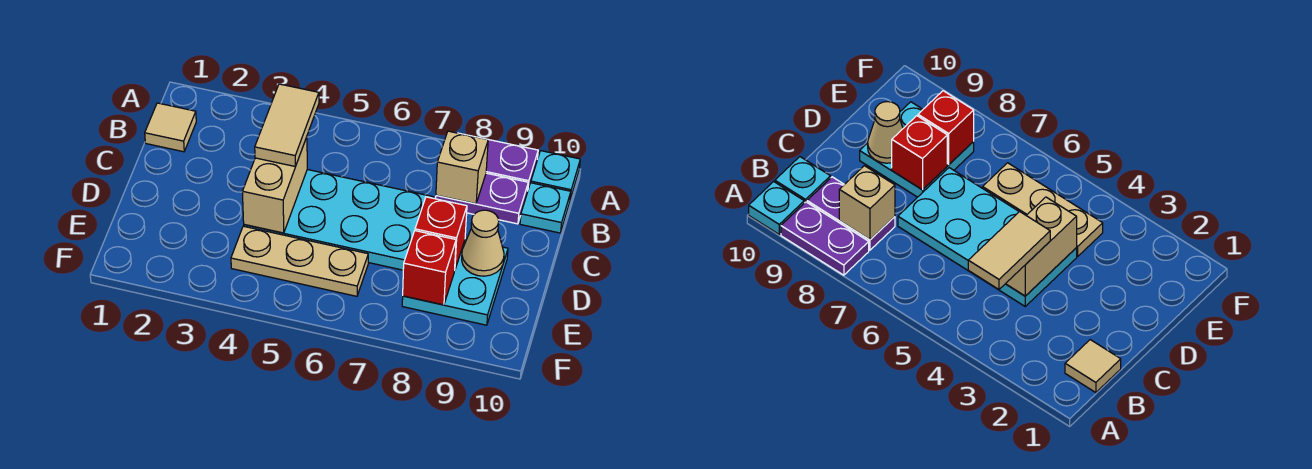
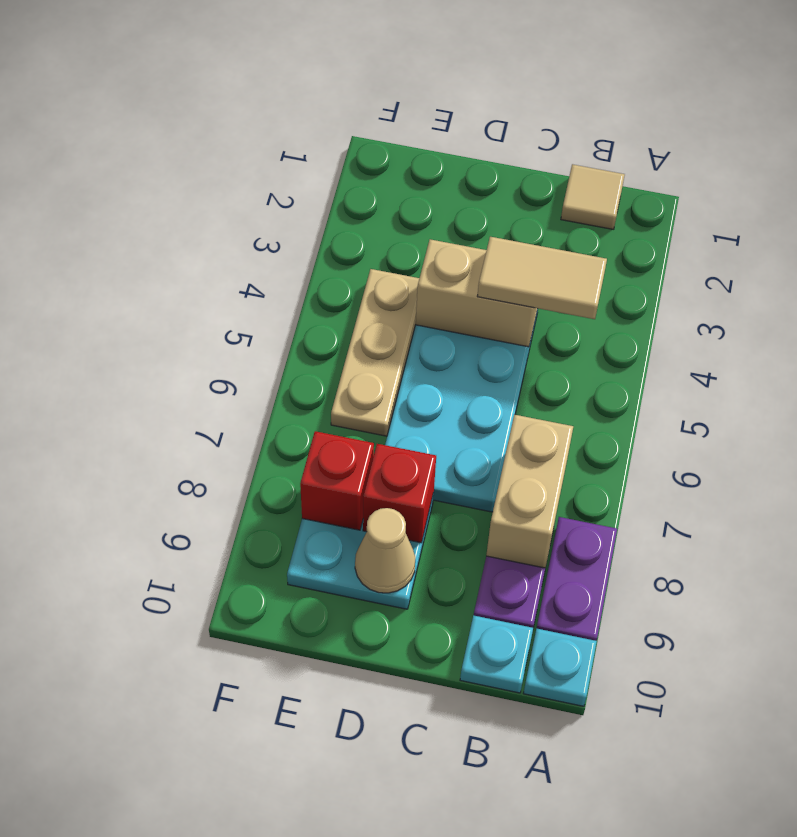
tan 1x1 brick [436,131,488,204] -> tan 1x2 brick [486,415,573,568]

